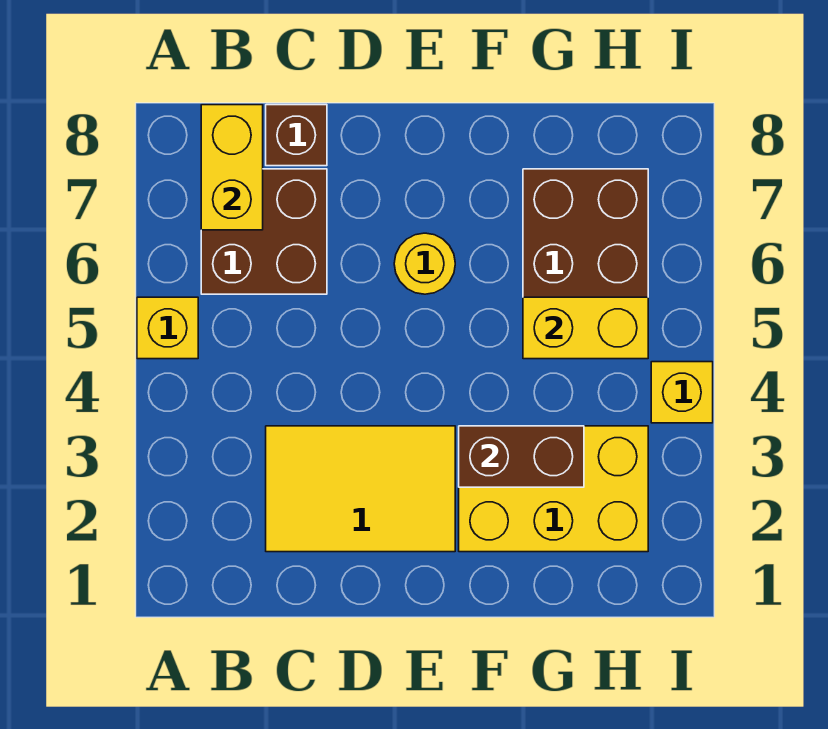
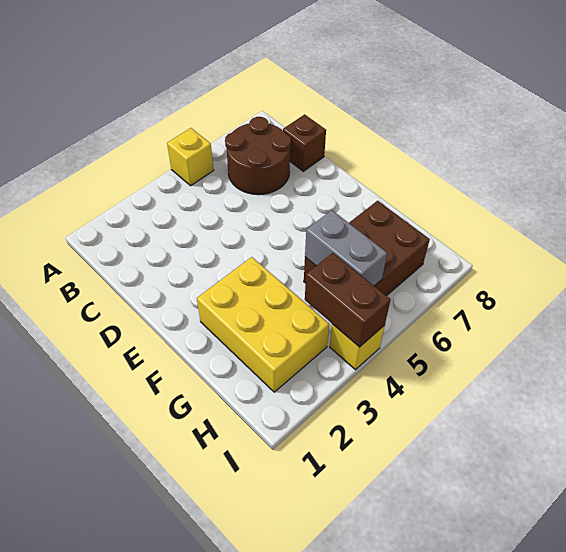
brown 2x2 brick [201,169,327,294] -> brown 2x2 round brick [225,117,291,195]
yellow 1x2 brick [201,105,263,230] -> none
yellow 2x3 tile [266,426,455,552] -> none
yellow 1x1 round brick [394,233,455,294] -> none
brown 1x2 brick [459,426,584,487] -> brown 1x2 brick moved to [305,253,391,347]
yellow 1x2 brick [523,297,648,359] -> grey 1x2 brick [305,210,387,286]

